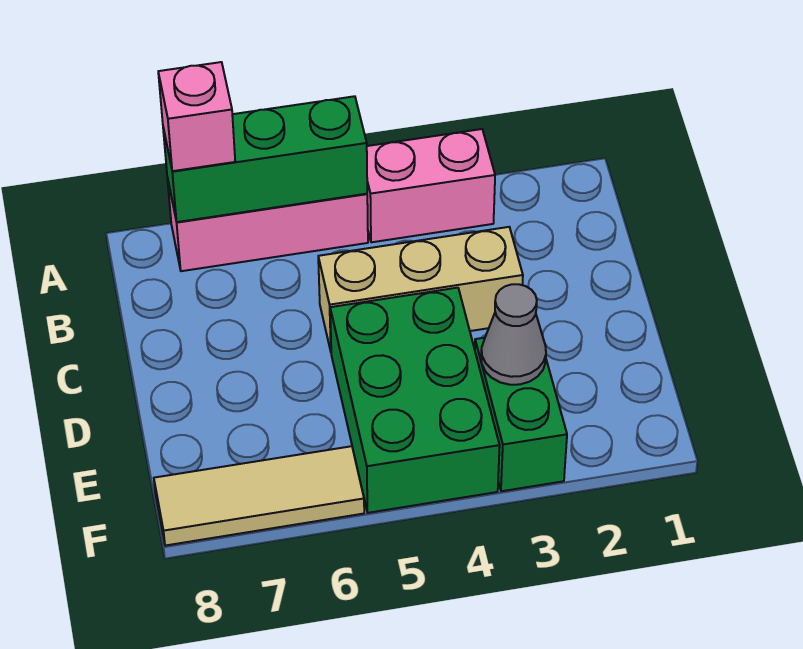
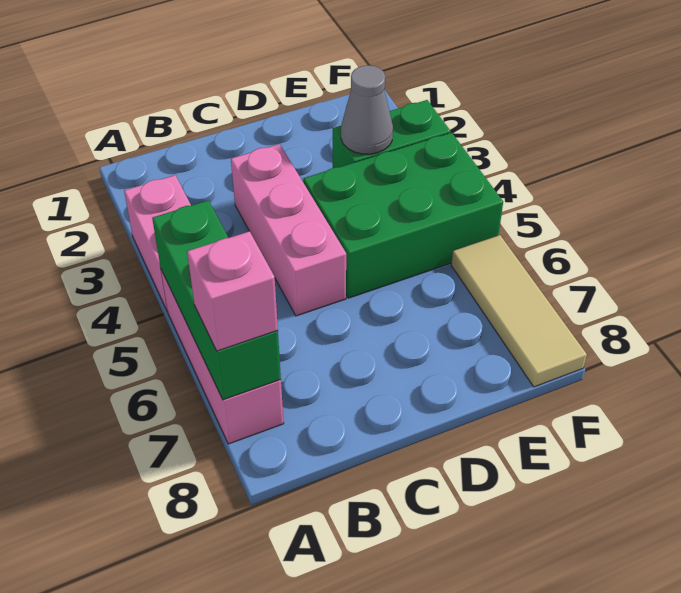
tan 1x3 brick [318,227,523,351] -> pink 1x3 brick [231,144,346,316]

